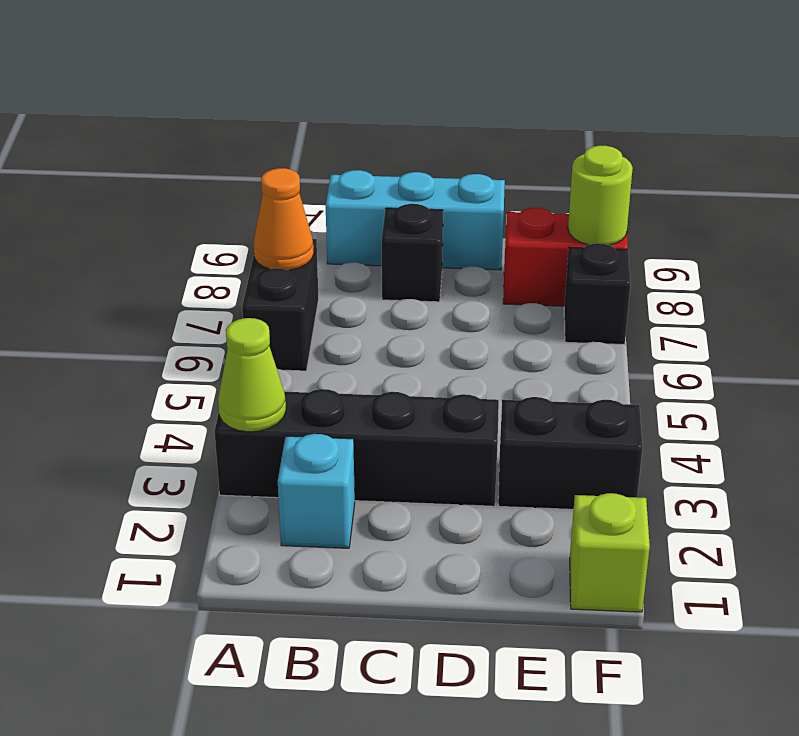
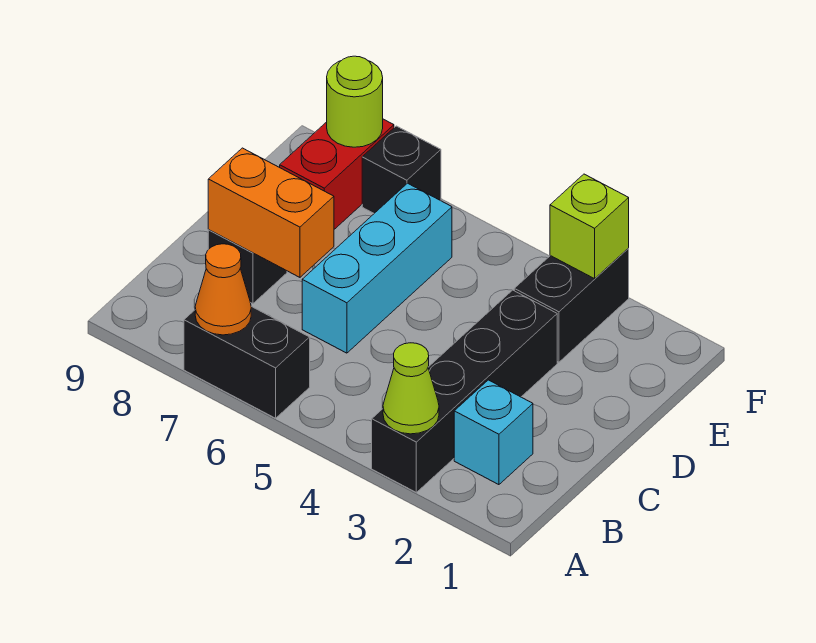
cyan 1x3 brick [326,170,505,270] -> cyan 1x3 brick moved to [302,183,452,353]
none -> orange 1x2 brick [208,148,334,277]
lime 1x1 brick [570,493,650,612] -> lime 1x1 brick moved to [550,174,629,279]

